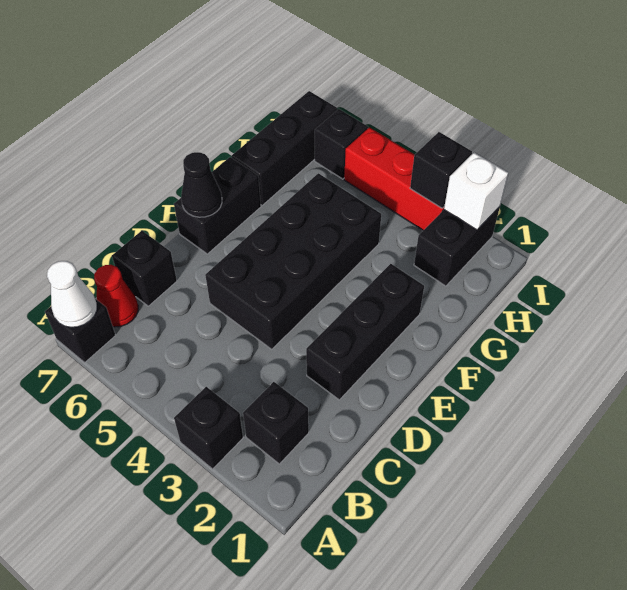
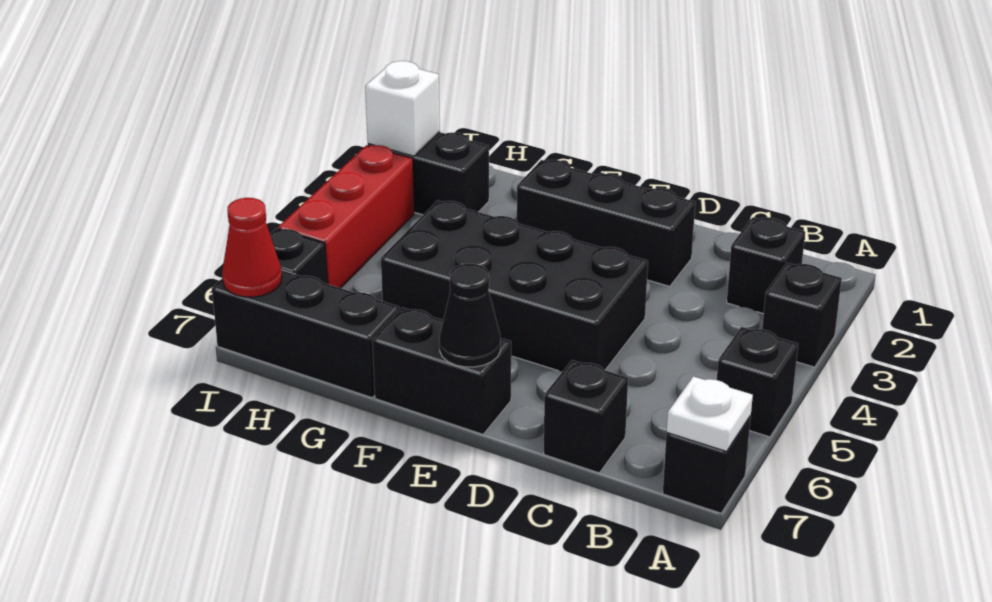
white 1x1 cone [47,261,97,327] -> white 1x1 plate [667,376,753,452]
red 1x1 cone [94,265,138,327] -> red 1x1 cone moved to [222,198,282,297]
black 1x1 brick [410,132,472,208] -> black 1x1 brick moved to [717,327,798,437]

